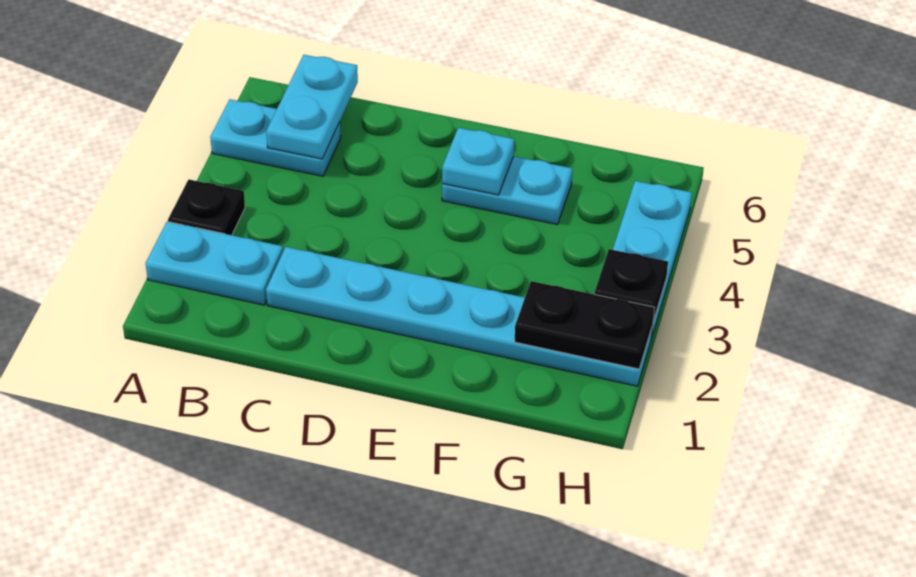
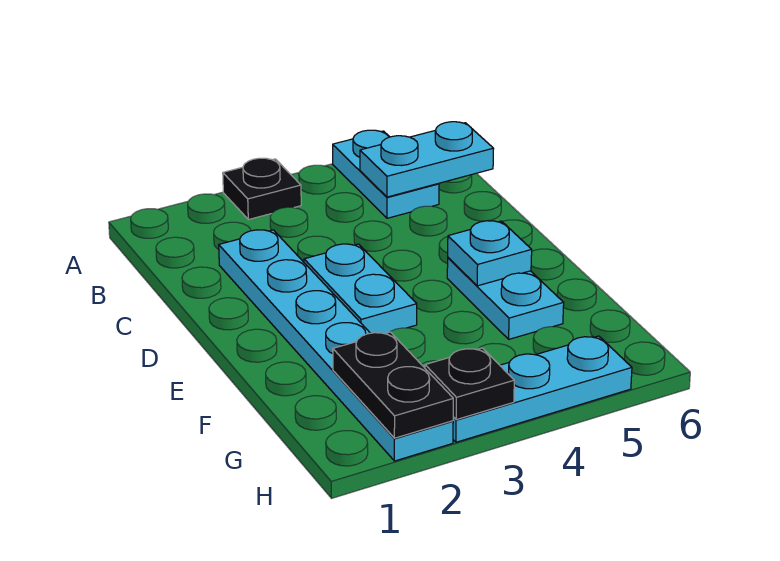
cyan 1x2 plate [146,222,283,305] -> cyan 1x2 plate moved to [304,244,417,334]

